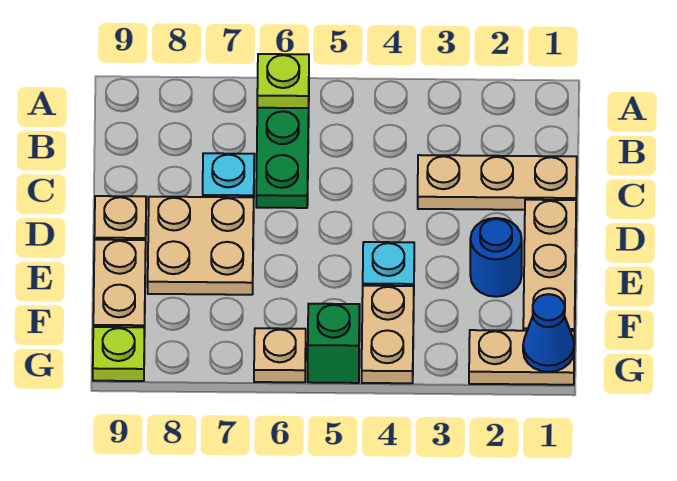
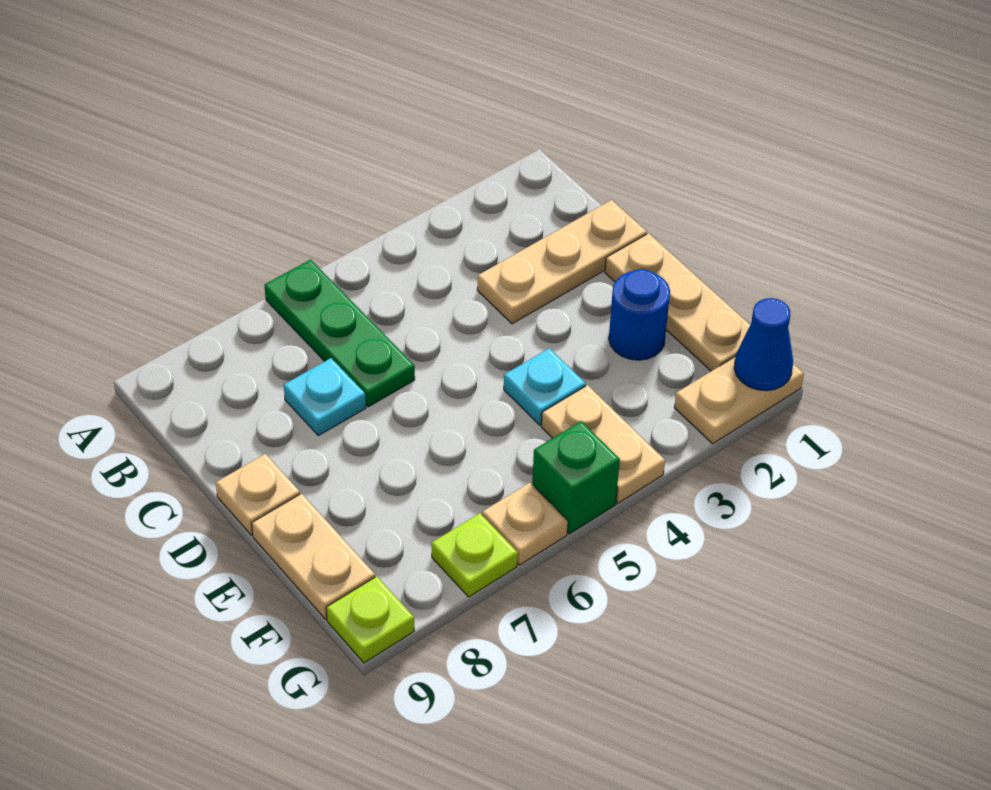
lime 1x1 plate [257,54,309,108] -> lime 1x1 plate moved to [431,513,518,597]
tan 2x2 plate [148,197,254,295] -> none

